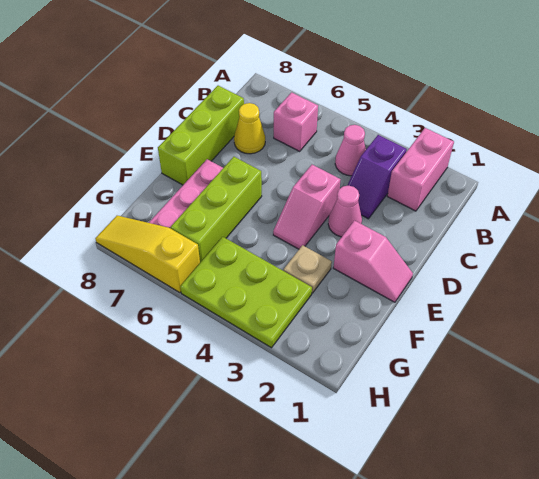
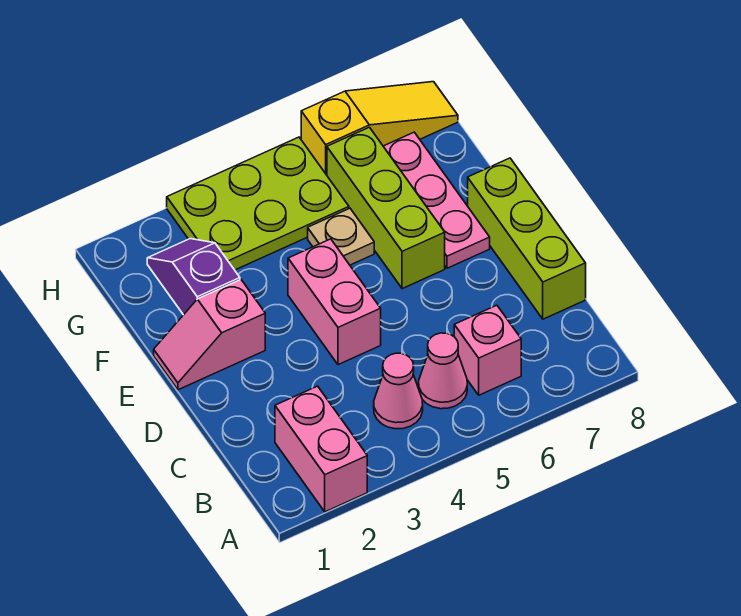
purple 1x2 slope [347,135,407,219] -> purple 1x2 slope moved to [147,239,240,315]
yellow 1x1 cone [234,103,265,154] -> none
pink 1x1 cone [328,186,362,237] -> pink 1x1 cone moved to [419,333,467,409]
pink 1x2 slope [273,165,341,249] -> pink 1x2 brick [288,239,381,365]
tan 1x1 plate [283,245,332,293] -> tan 1x1 plate moved to [308,208,374,265]

